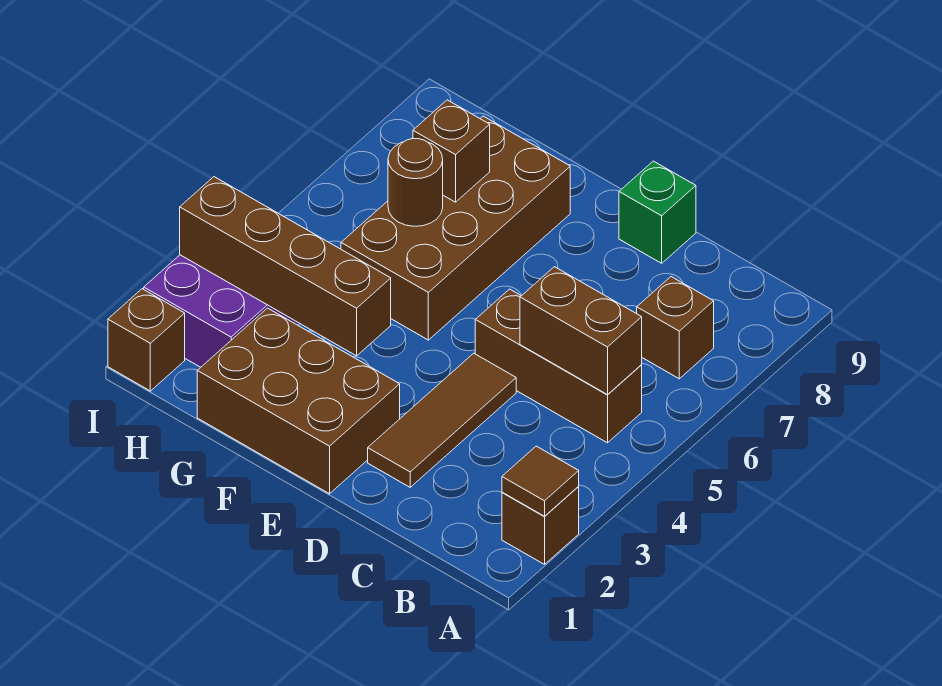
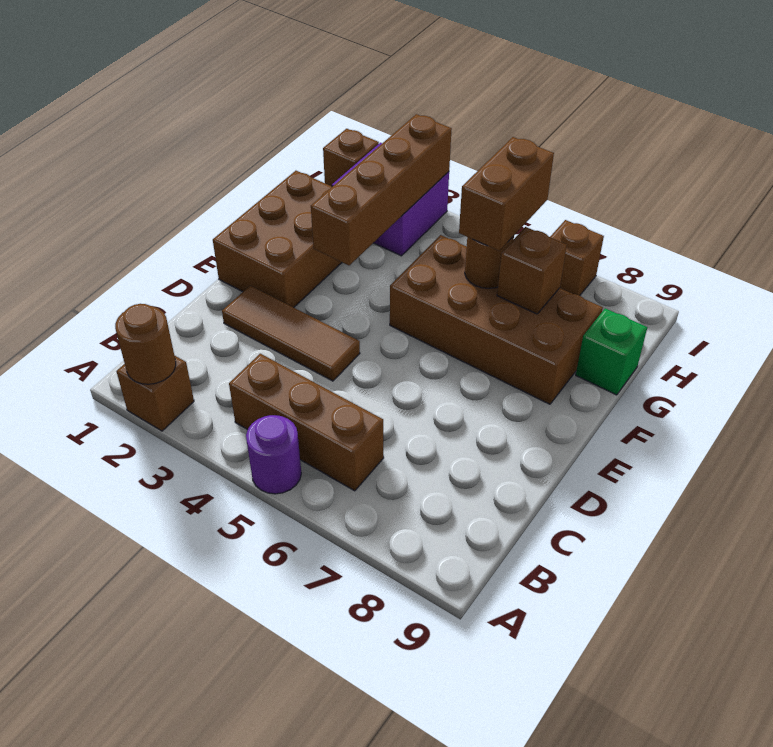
brown 1x1 tile [502,446,579,516] -> brown 1x1 round brick [115,304,176,384]
none -> purple 1x1 round brick [246,415,301,494]
brown 1x3 brick [475,289,642,443] -> brown 1x3 brick turned to [229,354,384,491]
brown 1x2 brick [520,267,642,395] -> brown 1x2 brick moved to [459,137,554,251]
brown 1x1 brick [637,277,714,379] -> brown 1x1 brick moved to [550,220,604,295]
green 1x1 brick [619,161,696,263] -> green 1x1 brick moved to [576,308,647,395]

